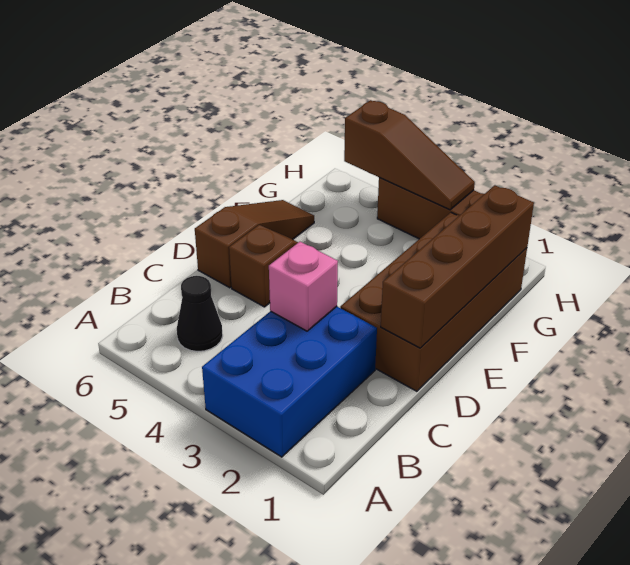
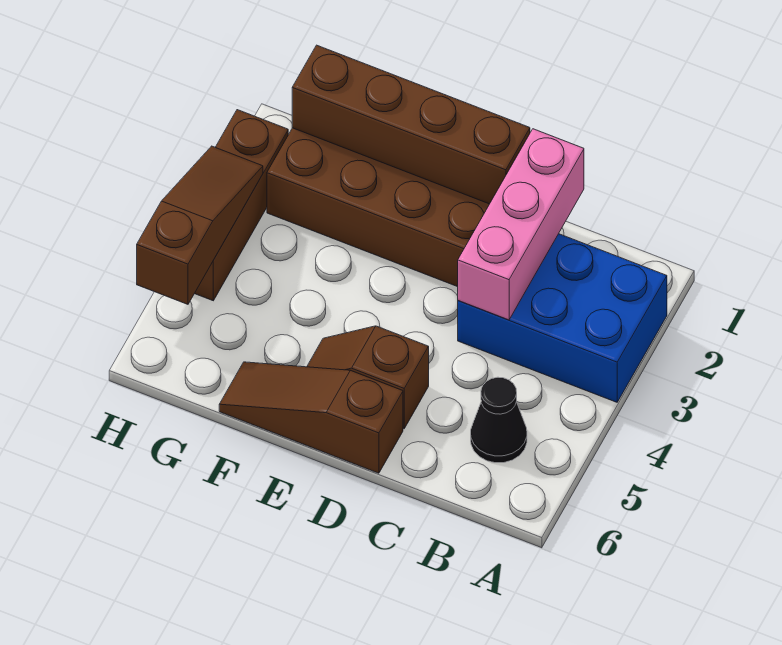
pink 1x1 brick [269,242,338,331] -> pink 1x3 brick [458,129,584,320]

